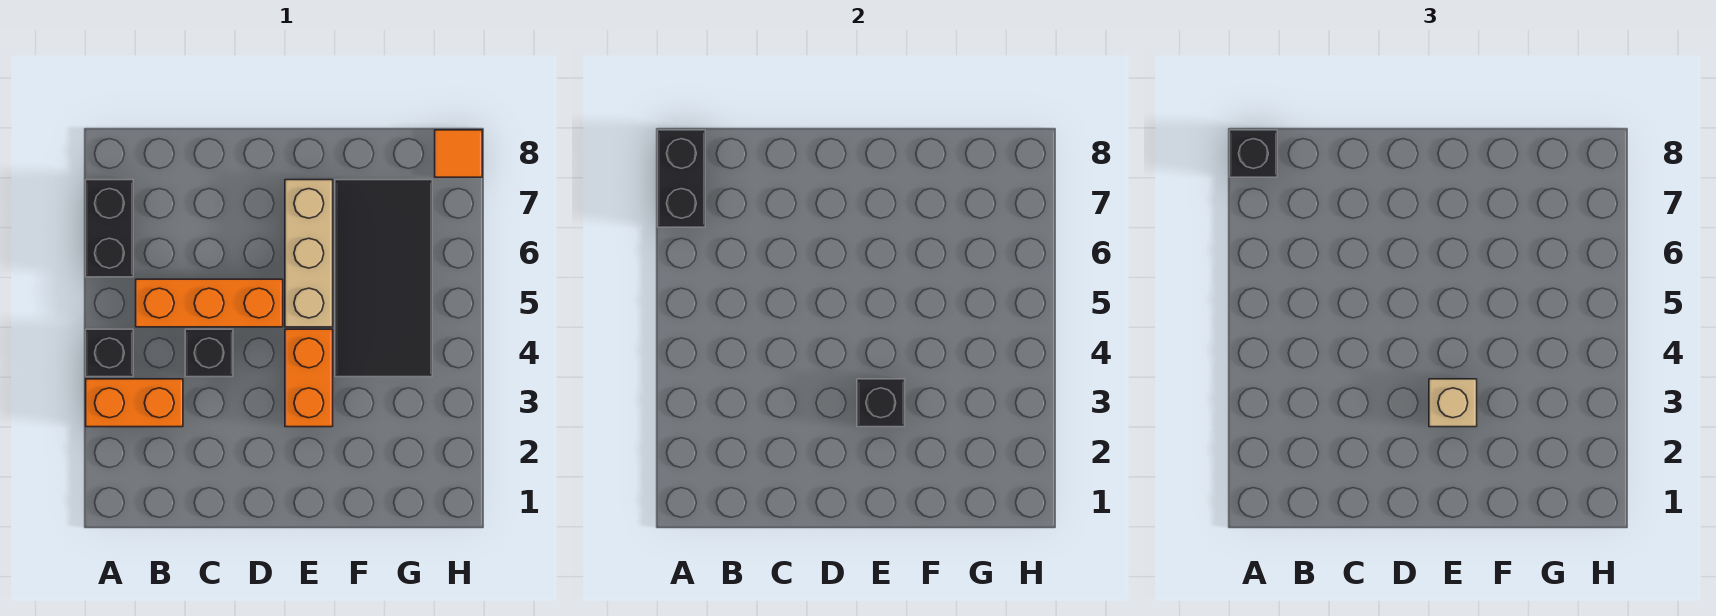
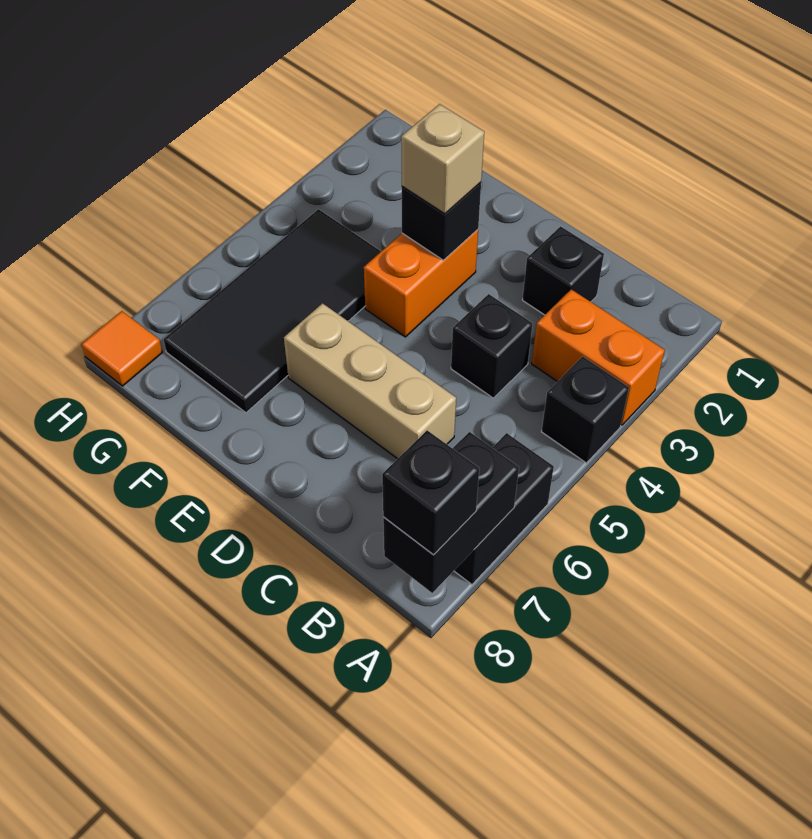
orange 1x3 brick [136,279,283,327] -> none
none -> black 1x1 brick [522,226,604,315]
tan 1x3 brick [285,180,333,327] -> tan 1x3 brick turned to [284,303,456,459]

